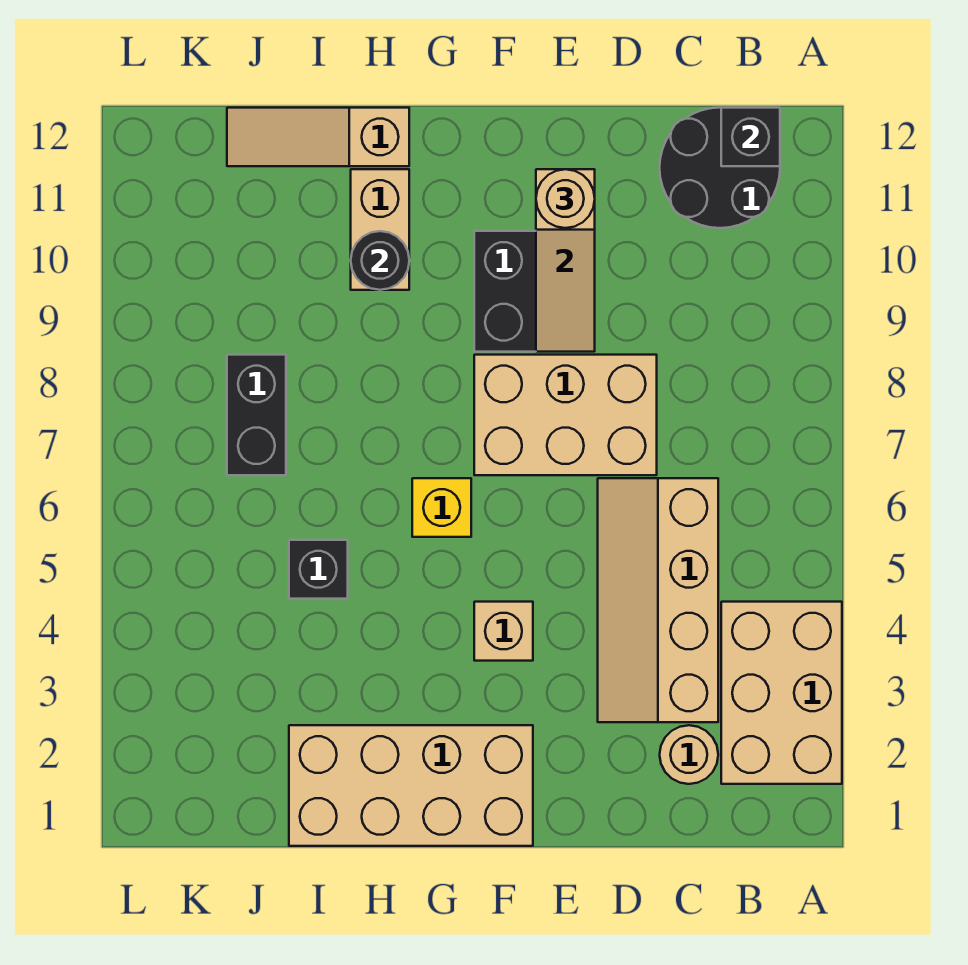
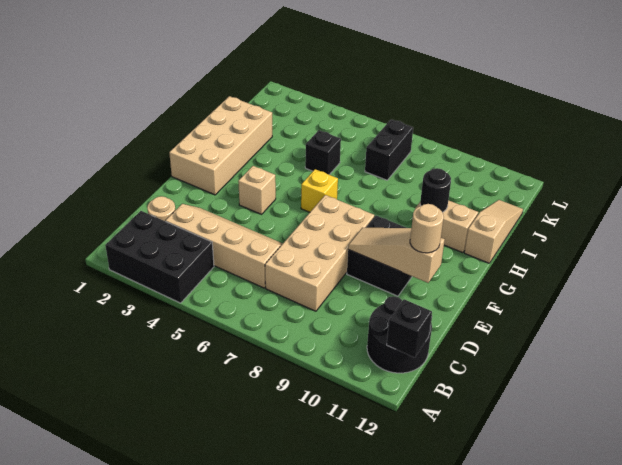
tan 2x3 brick [721,602,842,784] -> black 2x3 brick [105,211,214,303]
tan 2x3 brick [474,355,657,475] -> tan 2x4 brick [265,195,374,311]
black 1x2 brick [227,355,286,475] -> black 1x2 brick turned to [365,119,413,180]

